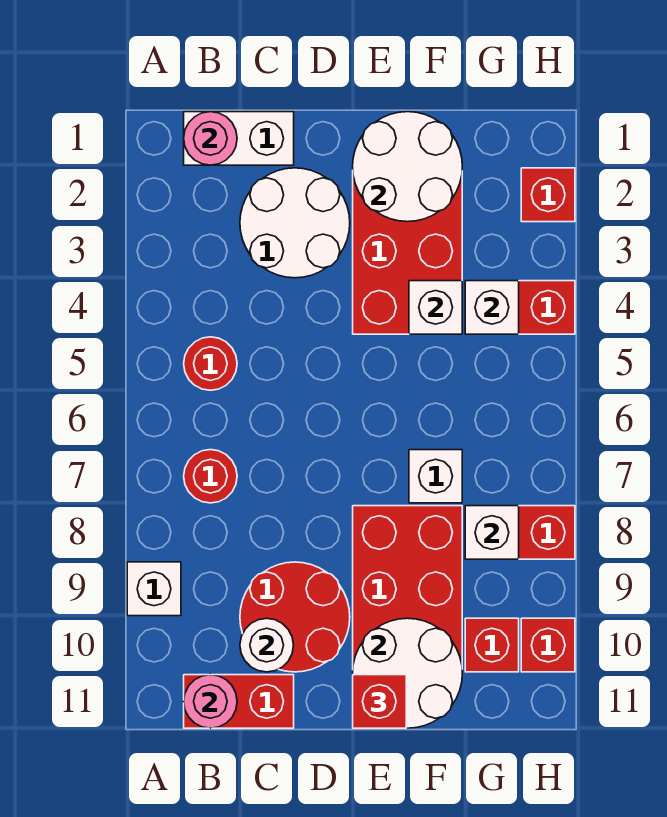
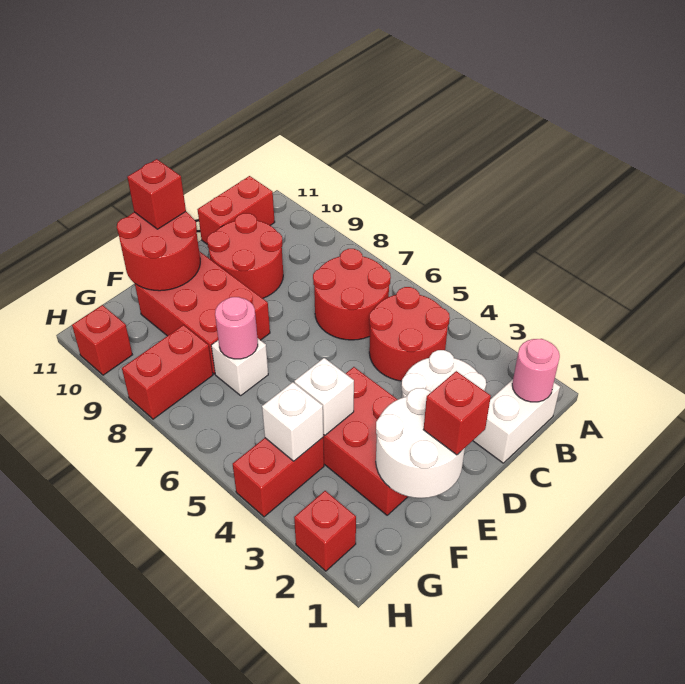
white 1x1 brick [127,562,181,616] -> none
red 1x1 round brick [184,337,237,390] -> red 2x2 round brick [369,287,450,381]
red 1x1 round brick [184,450,237,503] -> red 2x2 round brick [313,249,391,340]
pink 1x1 round brick [184,675,237,728] -> pink 1x1 round brick moved to [215,297,258,359]
white 1x1 round brick [240,618,294,672] -> none
white 2x2 round brick [353,618,462,728] -> red 2x2 round brick [117,212,200,291]
white 1x1 brick [465,506,519,559] -> none
red 1x1 brick [465,618,519,672] -> red 1x1 brick moved to [423,371,491,455]

